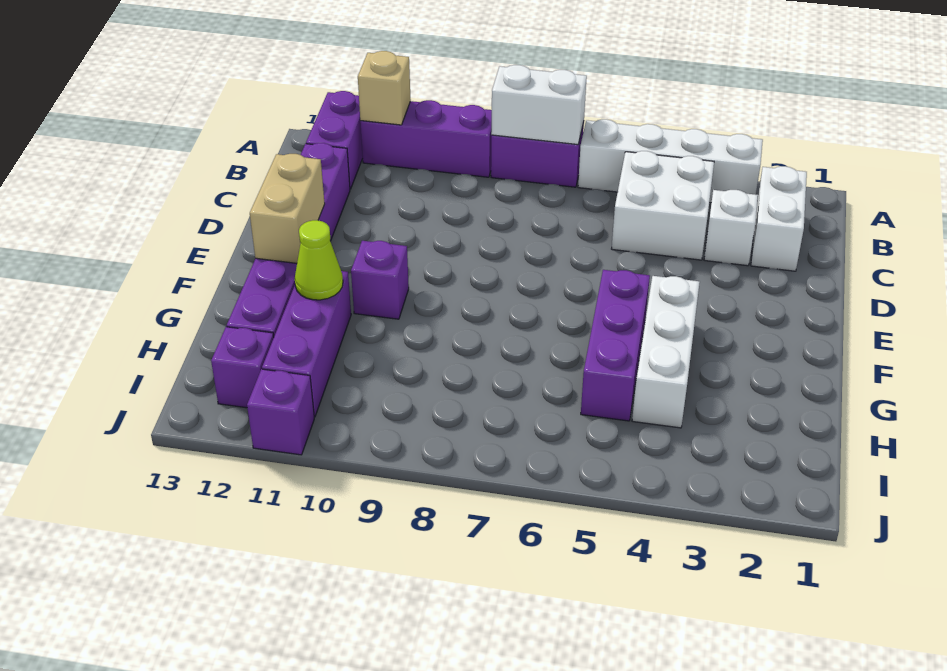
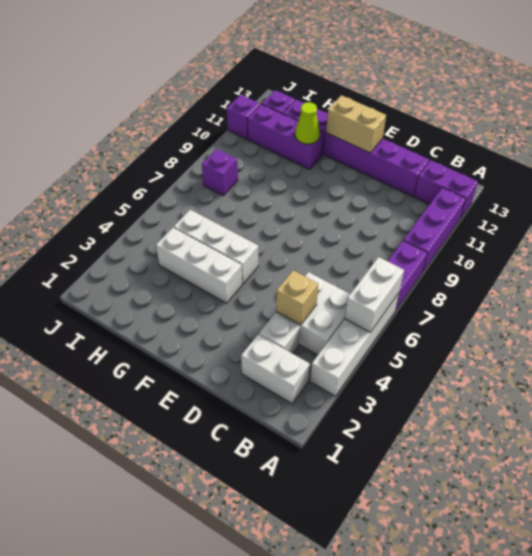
white 1x2 brick [491,65,587,145] -> white 1x2 brick moved to [345,257,404,332]
tan 1x1 brick [358,51,411,125] -> tan 1x1 brick moved to [276,270,318,325]
purple 1x3 brick [581,270,650,421] -> white 1x3 brick [174,210,258,284]
purple 1x1 brick [351,241,409,319] -> purple 1x1 brick moved to [202,149,238,195]

